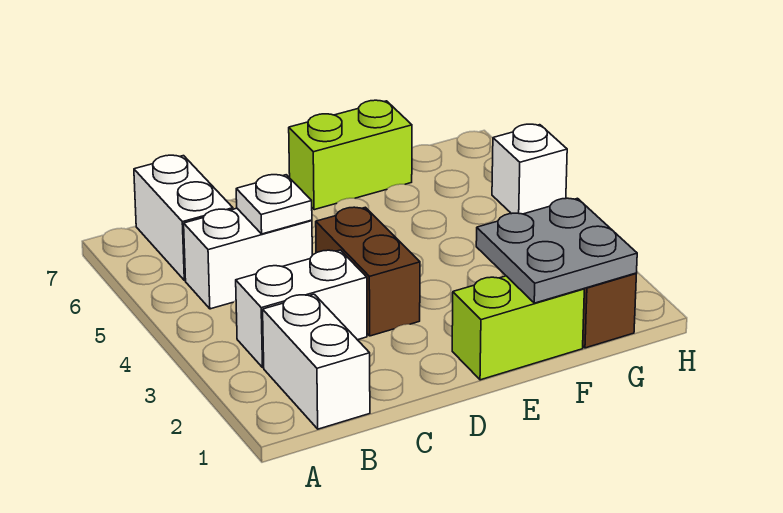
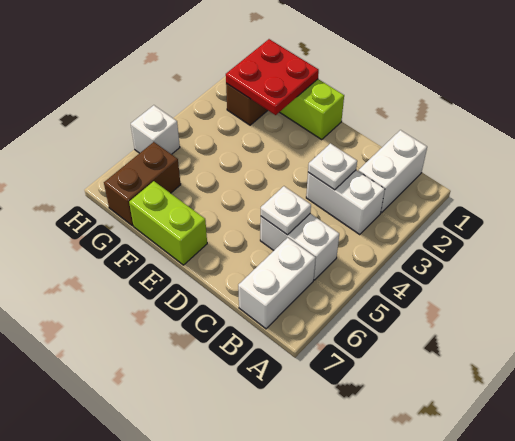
none -> white 1x1 plate [308,143,357,190]
brown 1x2 brick [316,207,420,336] -> brown 1x2 brick moved to [104,142,181,226]
grey 2x2 plate [476,198,637,303] -> red 2x2 plate [226,39,319,115]

